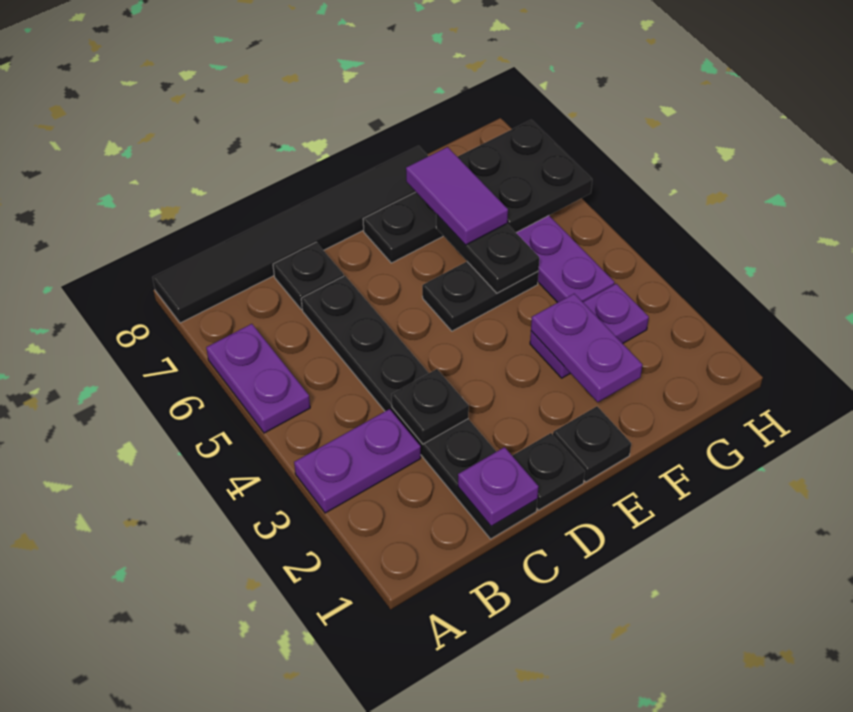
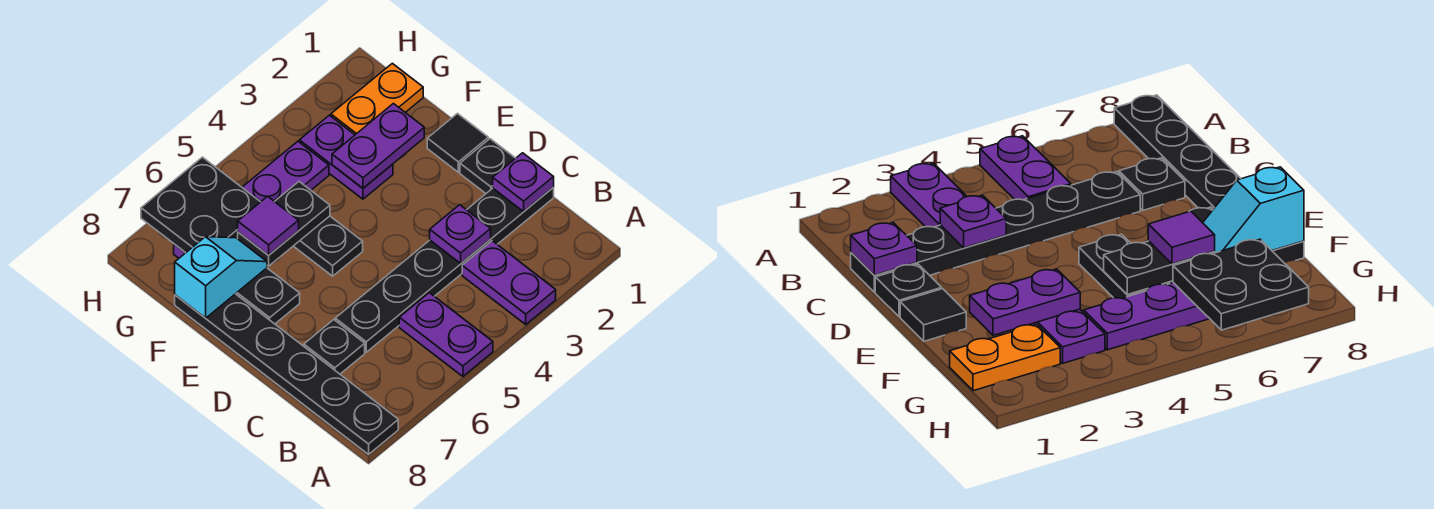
purple 1x2 plate [206,324,310,433] -> purple 1x2 plate turned to [399,293,493,376]
black 1x6 tile [152,146,428,323] -> black 1x6 plate [175,294,398,454]
black 1x1 plate [391,369,469,444] -> purple 1x1 plate [430,205,491,263]
black 1x1 plate [553,406,631,482] -> black 1x1 tile [427,114,488,172]
purple 1x2 tile [406,147,508,245] -> purple 1x1 tile [238,196,299,255]
none -> cyan 1x2 slope [175,237,267,318]
none -> orange 1x2 plate [331,63,423,135]

